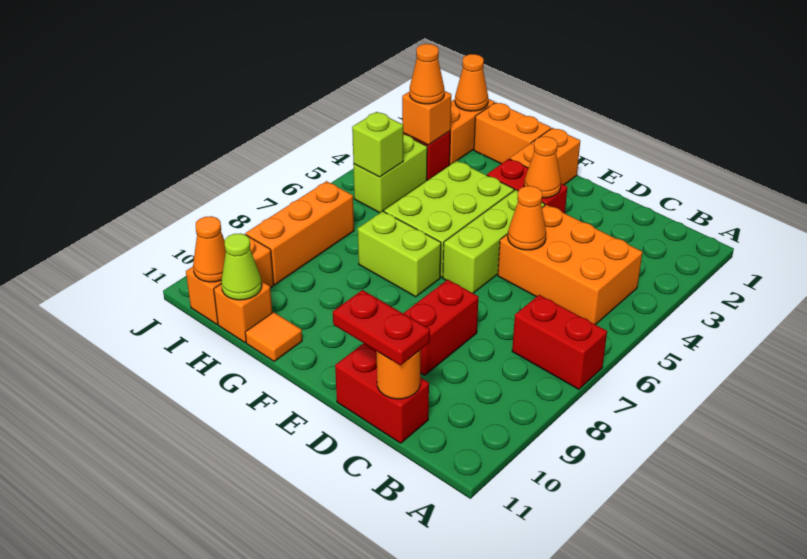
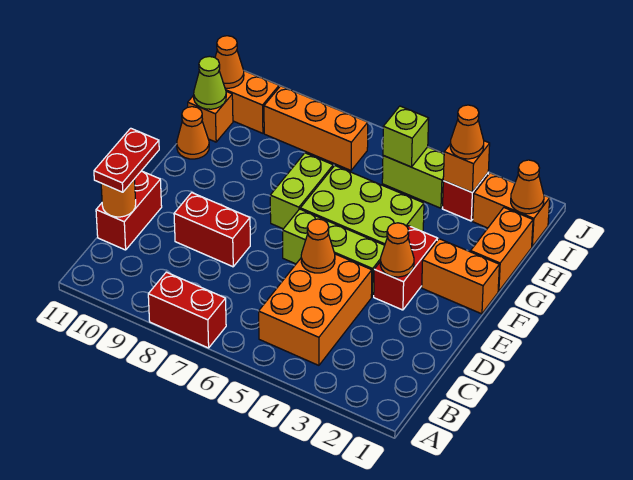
red 1x2 brick [512,295,607,389] -> red 1x2 brick turned to [148,272,226,348]
orange 1x1 tile [245,312,302,361] -> orange 1x1 cone [177,107,209,159]

